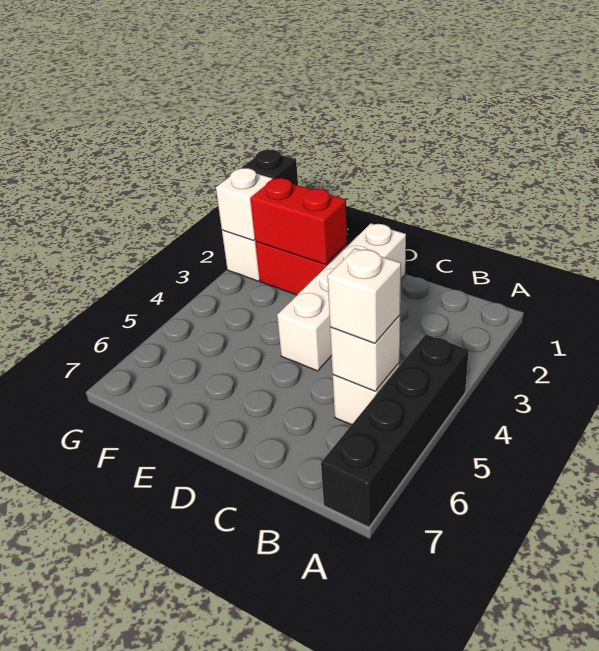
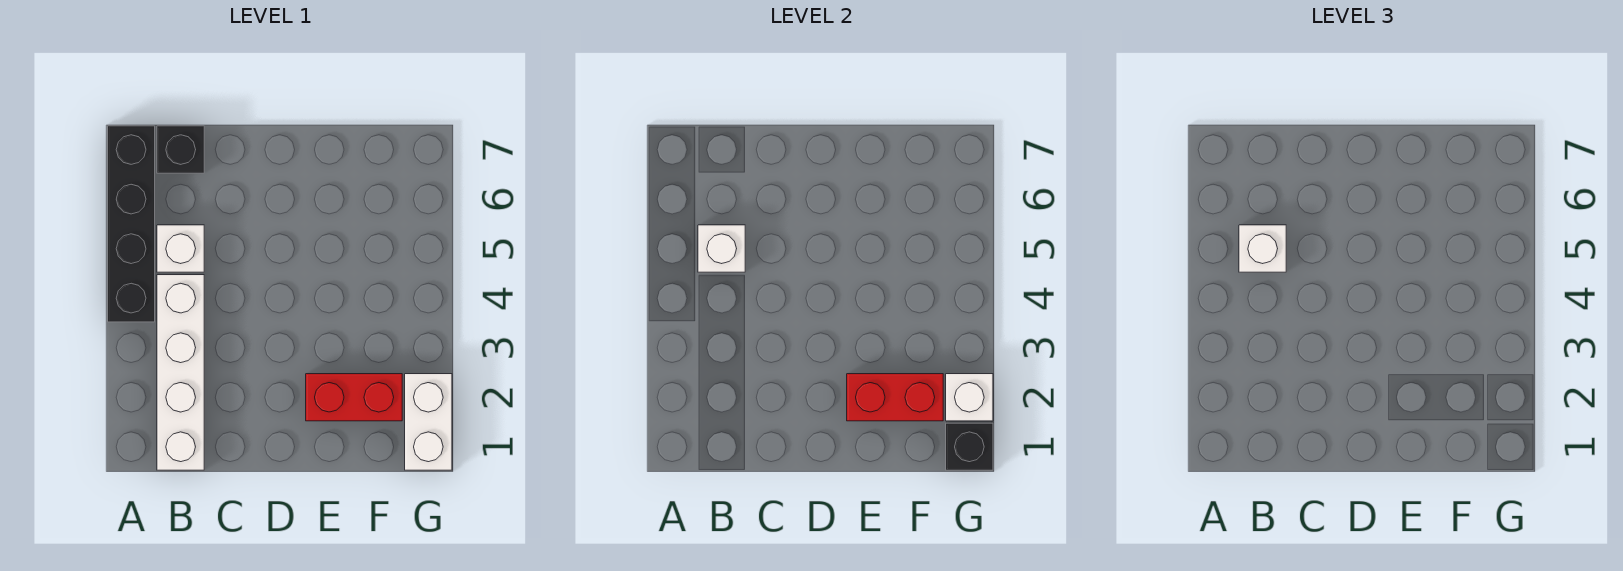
none -> black 1x1 brick [157,126,204,173]
white 1x4 brick [277,223,406,371] -> white 1x4 brick moved to [157,275,204,470]

